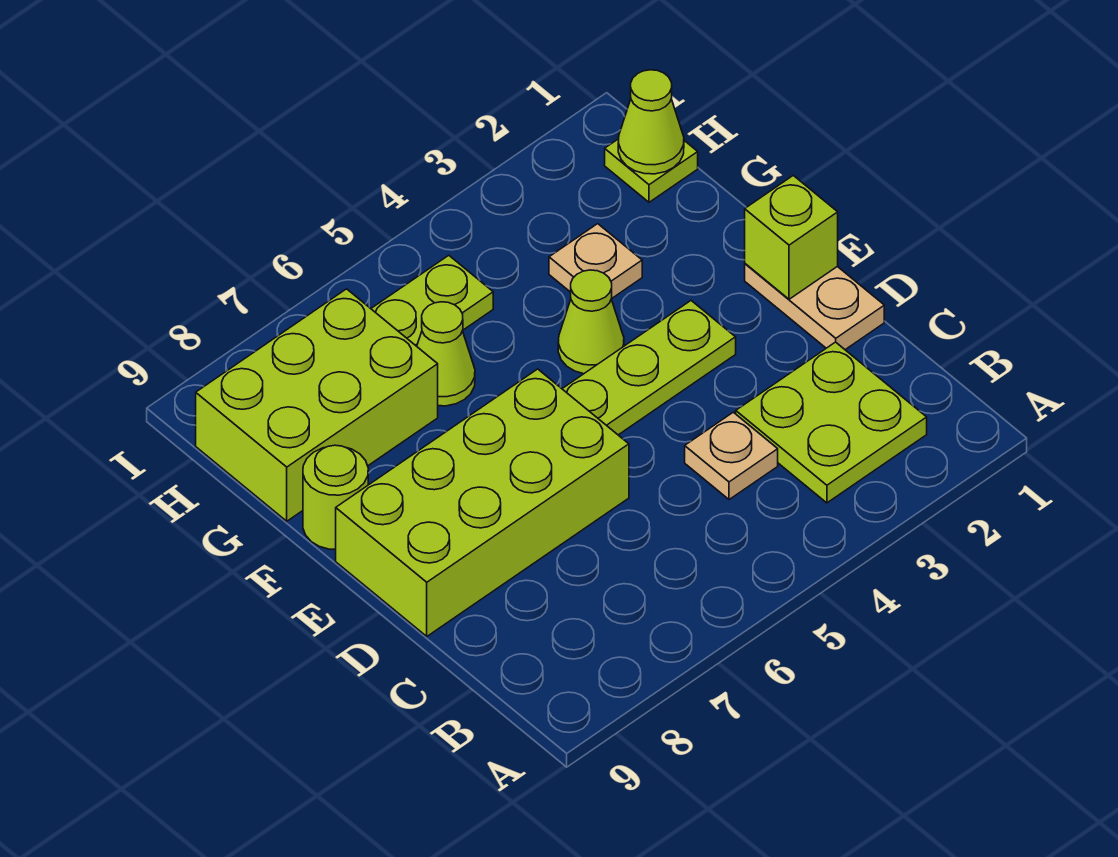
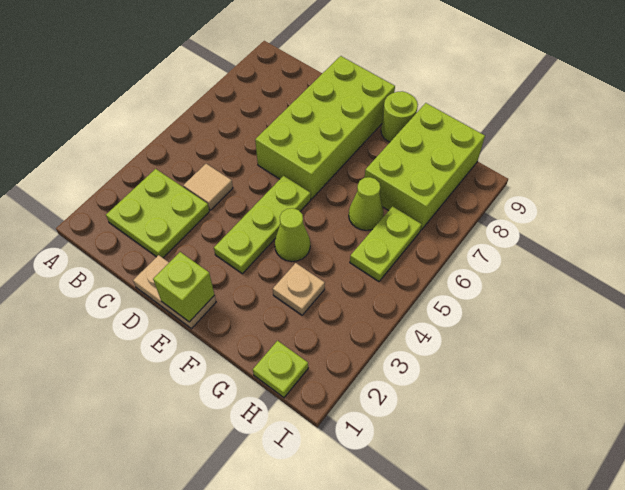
tan 1x1 plate [685,412,778,500] -> tan 1x1 tile [183,164,233,210]
lime 1x1 cone [618,70,684,174] -> none

